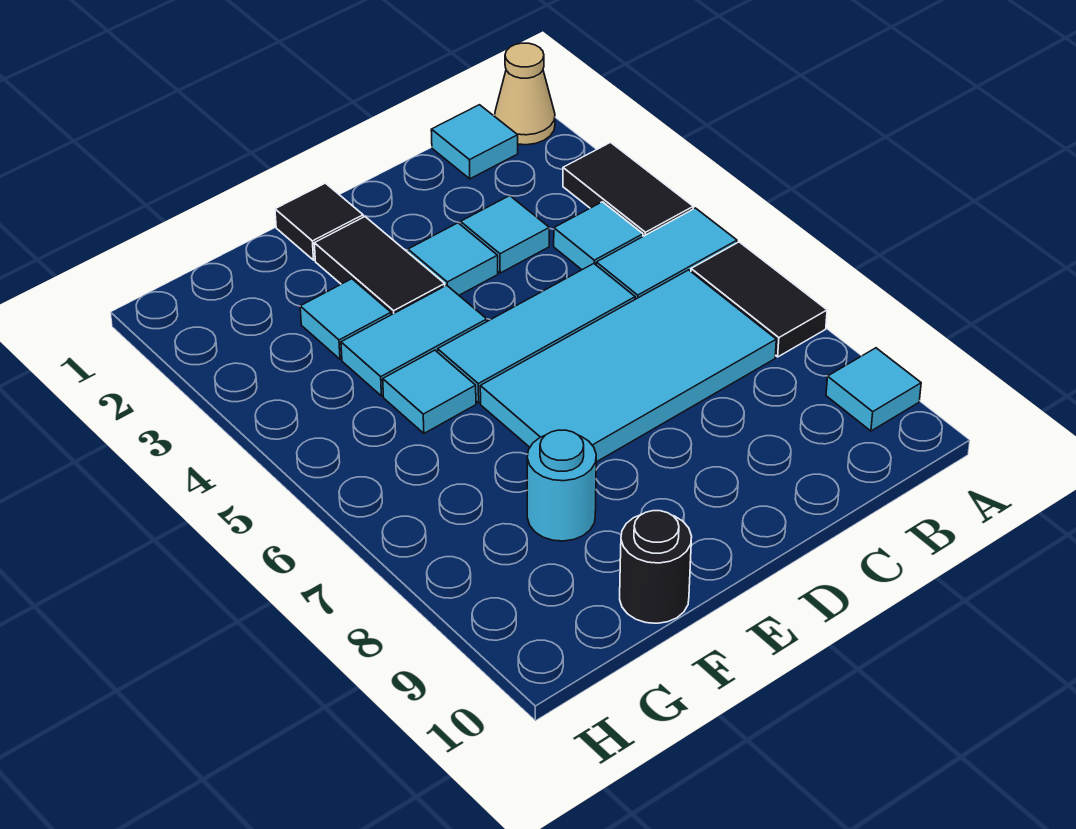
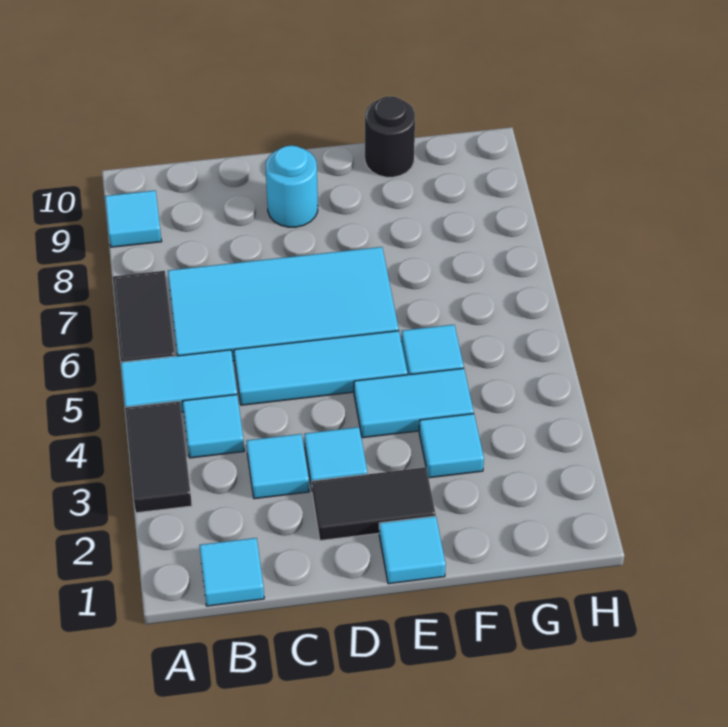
tan 1x1 cone [495,43,555,145] -> none
black 1x1 tile [275,183,363,260] -> cyan 1x1 tile [379,516,446,584]
black 1x2 tile [314,217,445,315] -> black 1x2 tile turned to [312,467,436,541]
cyan 1x1 round brick [527,430,596,541] -> cyan 1x1 round brick moved to [266,145,318,227]

